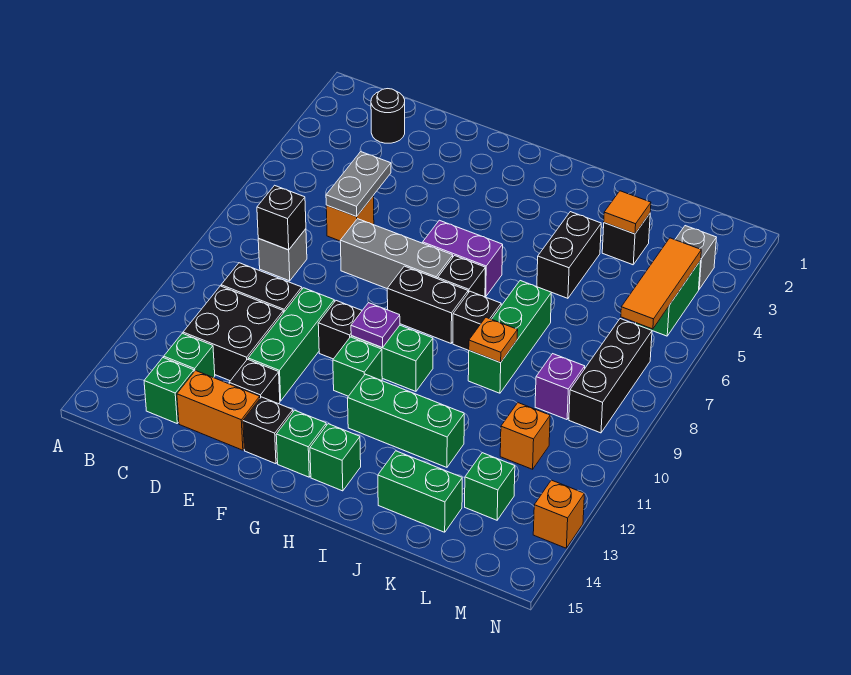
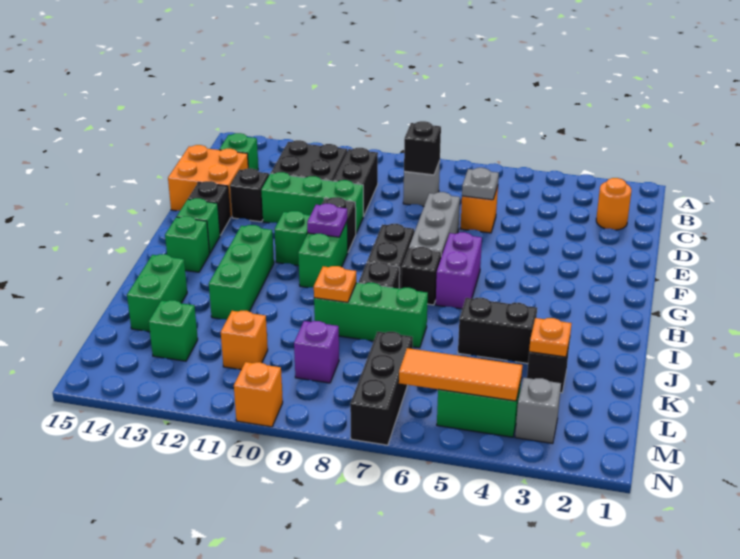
black 1x1 round brick [371,89,405,143] -> orange 1x1 round brick [596,178,631,230]
green 1x1 brick [164,333,215,378] -> none
grey 1x2 plate [326,152,391,217] -> grey 1x1 plate [462,168,499,200]
orange 1x2 brick [177,371,260,450] -> orange 2x2 brick [168,145,248,218]
orange 1x1 tile [604,191,651,234] -> orange 1x1 plate [529,318,572,357]
black 1x3 brick [569,319,652,433] -> black 1x3 brick turned to [350,332,413,445]
orange 1x1 brick [533,480,584,548] -> orange 1x1 brick moved to [234,362,283,427]

